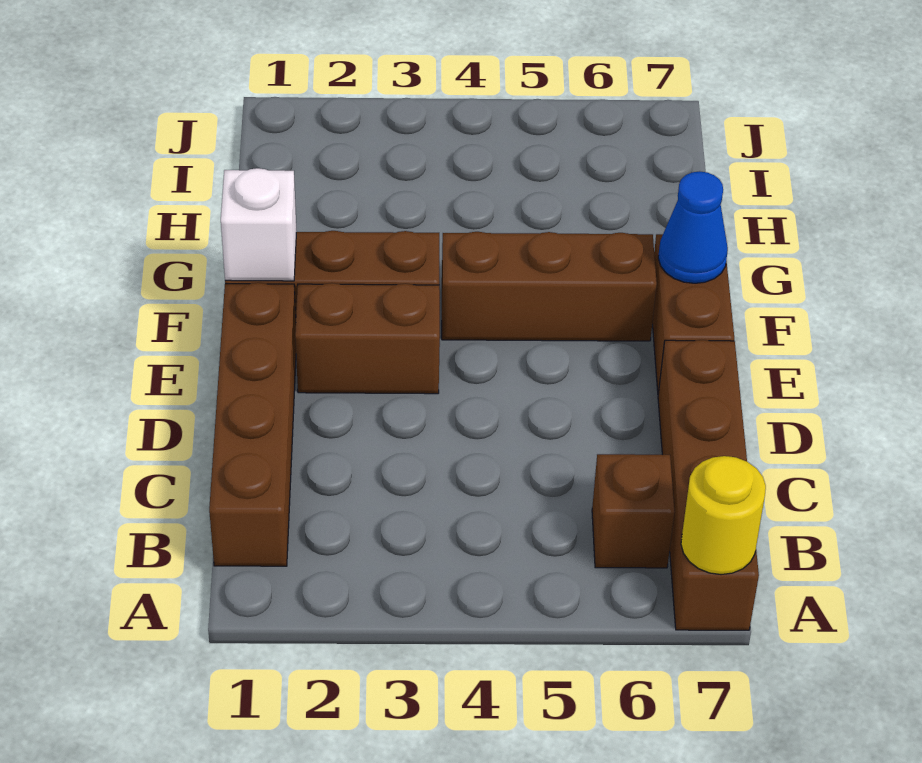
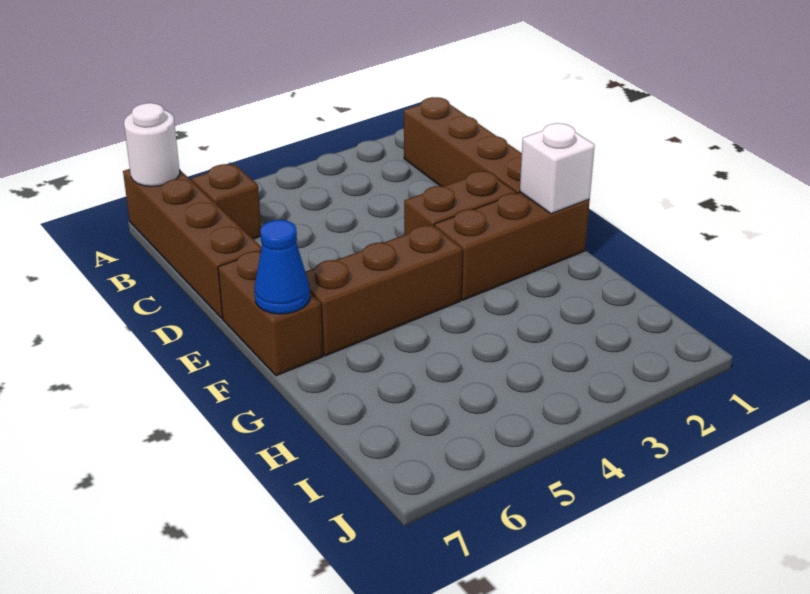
yellow 1x1 round brick [681,456,766,575] -> white 1x1 round brick [124,103,180,186]

